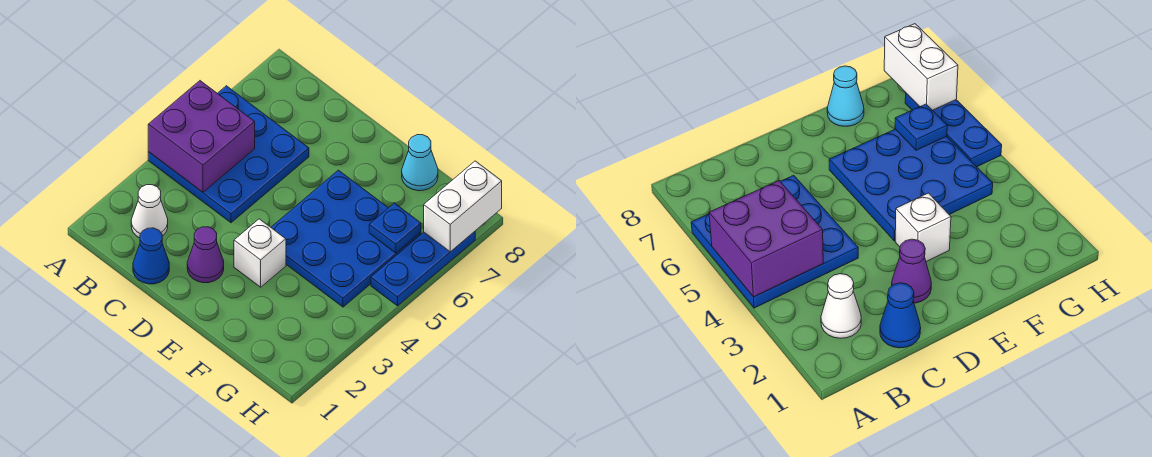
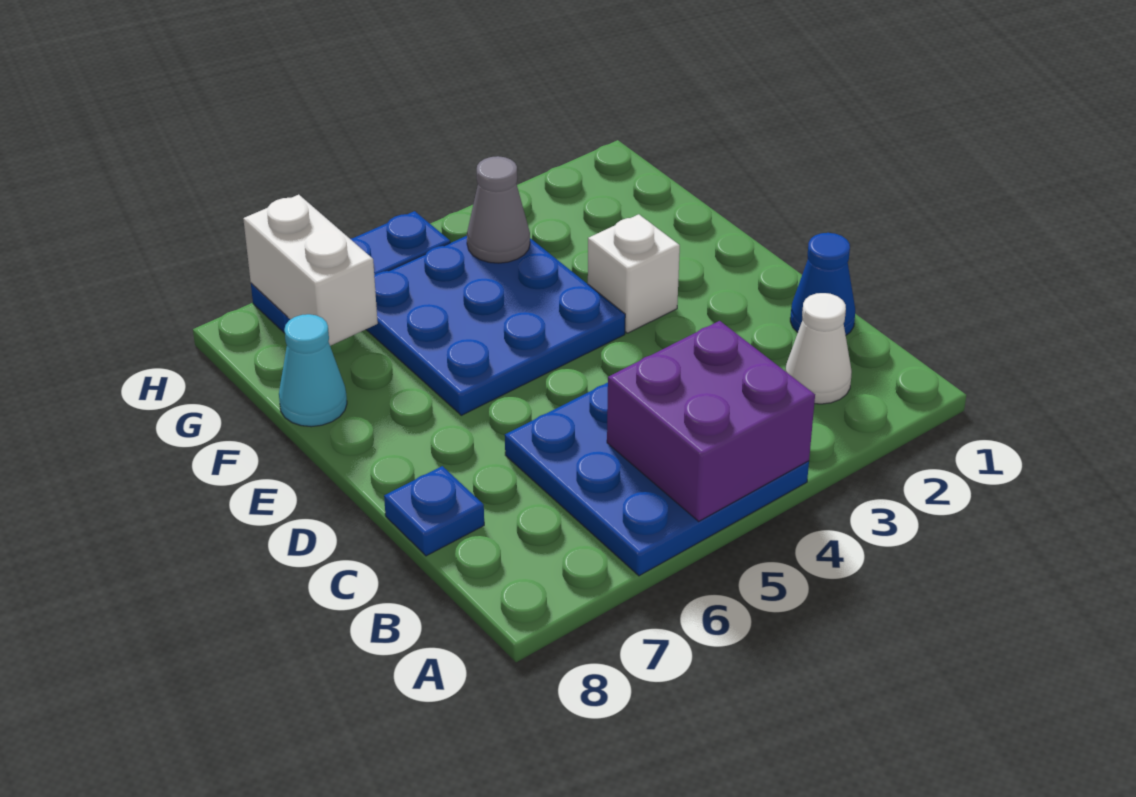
purple 1x1 cone [187,227,224,283] -> none
none -> grey 1x1 cone [467,156,530,263]
blue 1x1 plate [369,203,421,253] -> blue 1x1 plate moved to [384,466,484,556]
white 1x2 brick [424,161,502,252] -> white 1x2 brick turned to [243,195,378,346]

